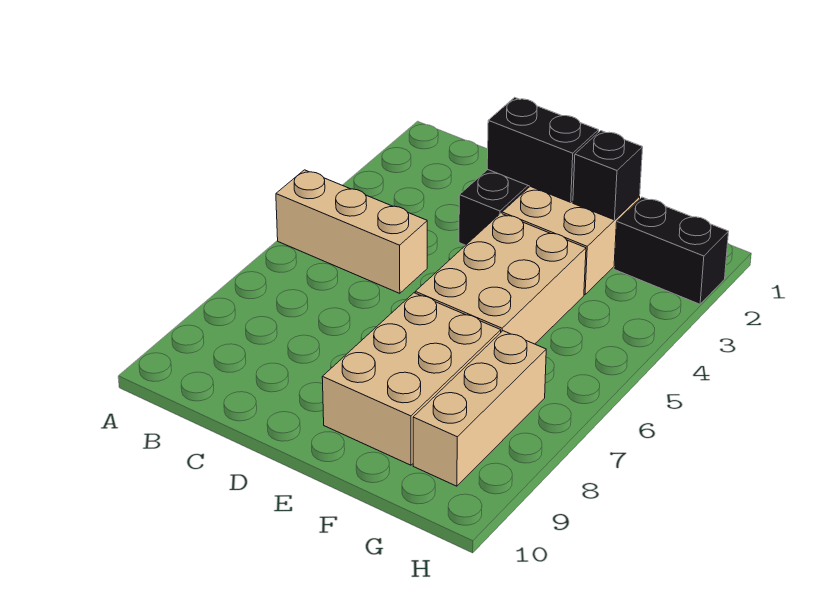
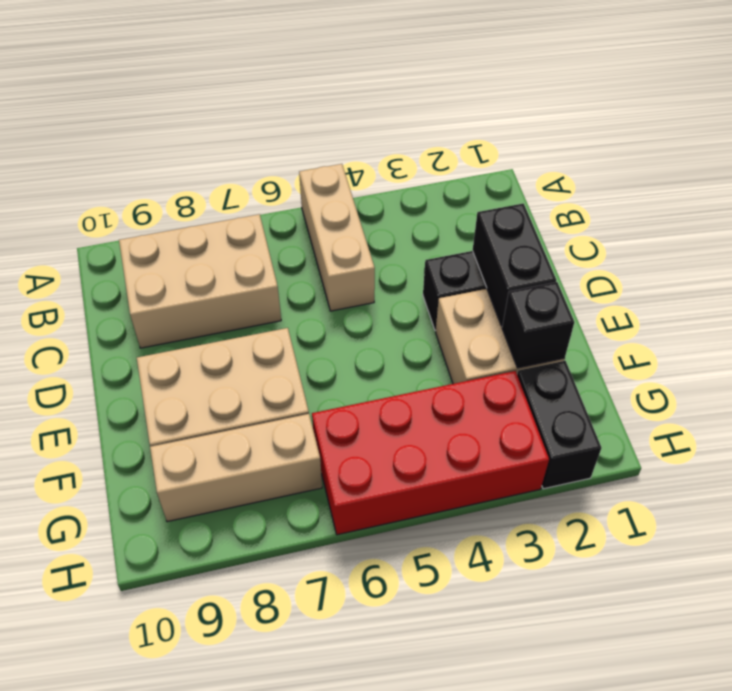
tan 2x3 brick [415,213,586,344] -> tan 2x3 brick moved to [119,214,281,348]
none -> red 2x4 brick [312,371,549,535]

